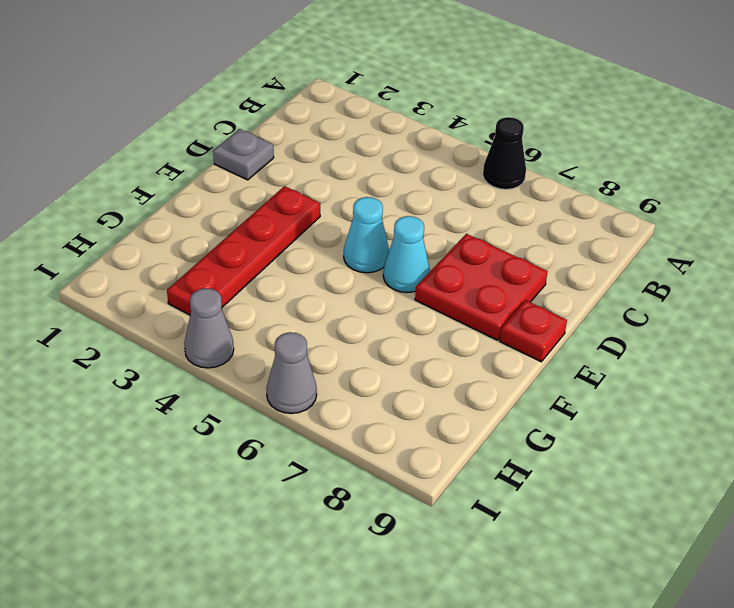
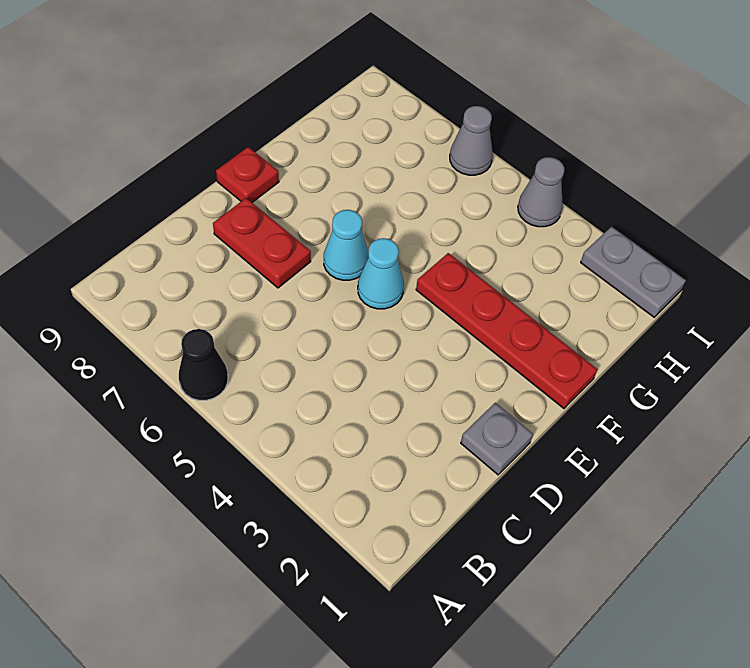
red 2x2 plate [415,234,548,340] -> red 1x2 plate [213,198,311,288]
red 1x4 plate [167,186,320,315] -> red 1x4 plate turned to [416,253,597,408]
none -> grey 1x2 plate [581,227,686,317]

